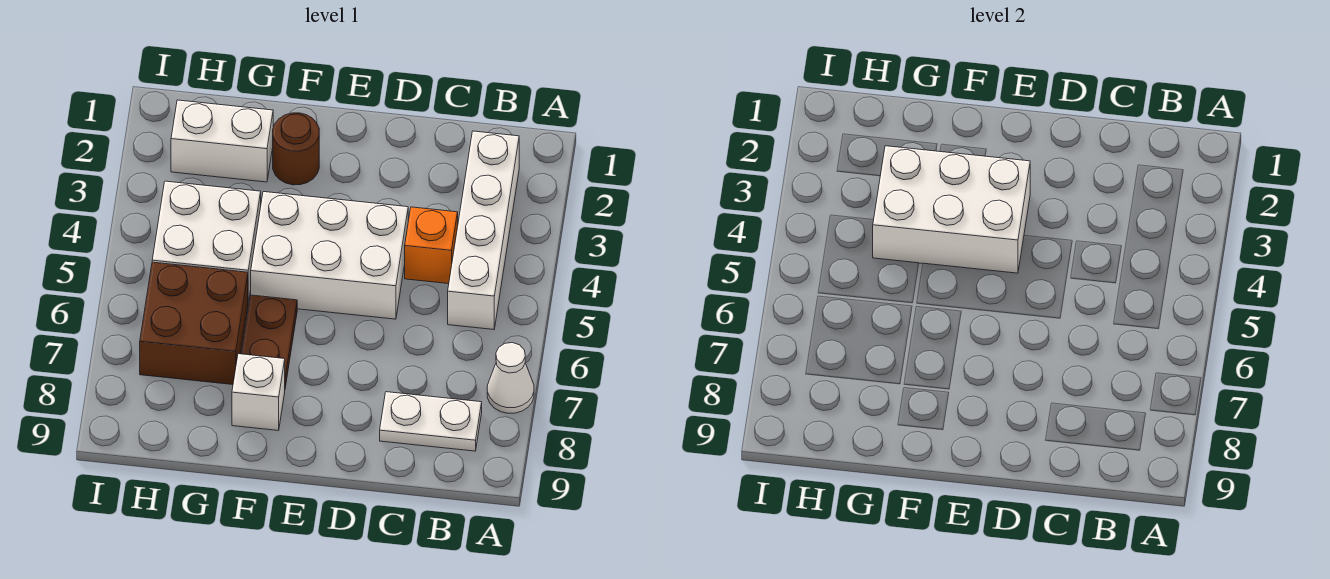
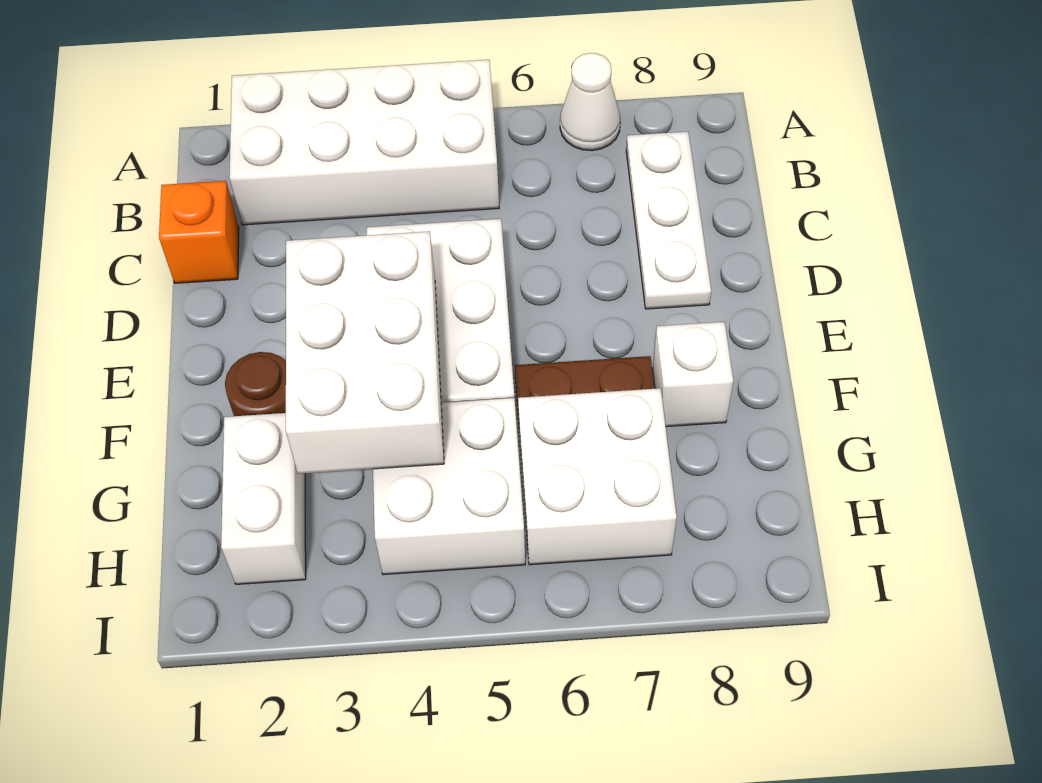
white 1x4 brick [448,131,519,330] -> white 2x4 brick [229,60,499,225]
white 1x2 plate [380,392,482,451] -> white 1x3 plate [626,132,711,309]
orange 1x1 brick [405,207,458,284] -> orange 1x1 brick moved to [159,181,239,283]
brown 2x2 brick [140,262,248,385] -> white 2x2 brick [518,388,677,565]

